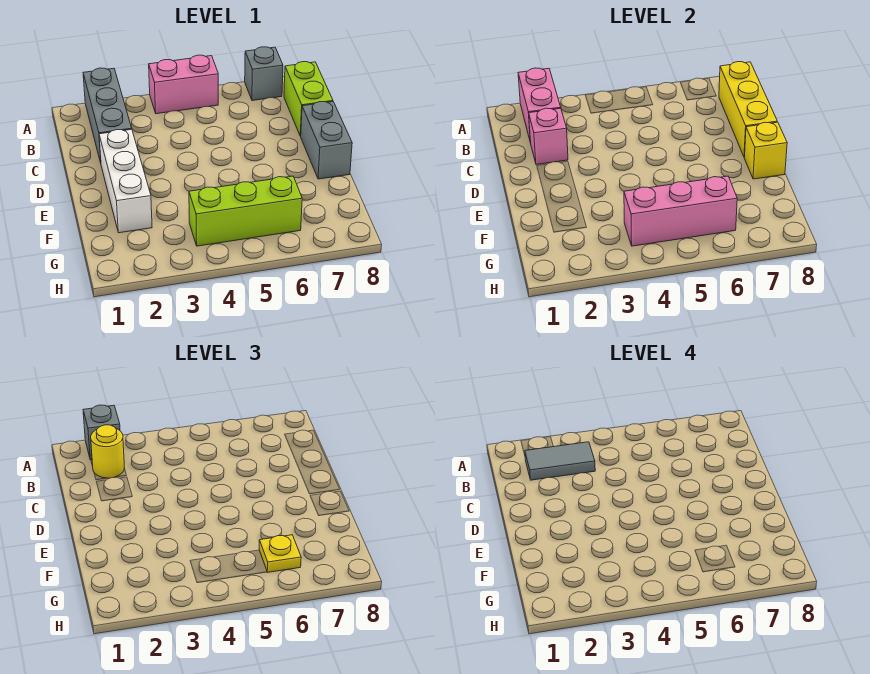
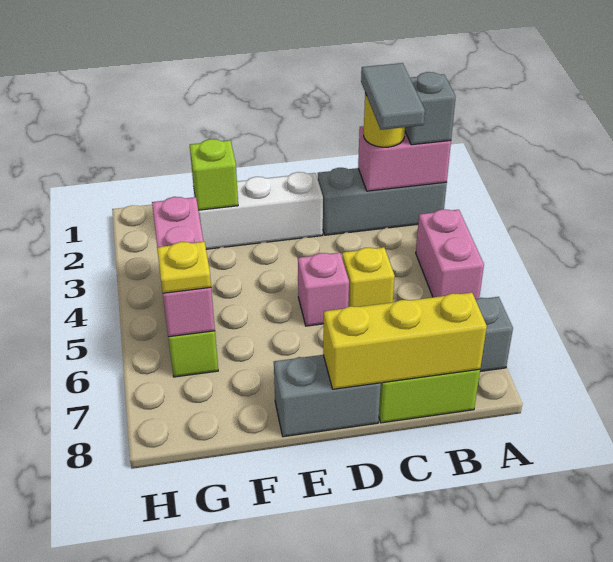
pink 1x1 brick [529,108,568,165] -> pink 1x1 brick moved to [298,253,349,326]
yellow 1x1 brick [744,122,787,179] -> yellow 1x1 brick moved to [342,247,395,307]
none -> lime 1x1 brick [190,139,238,210]

